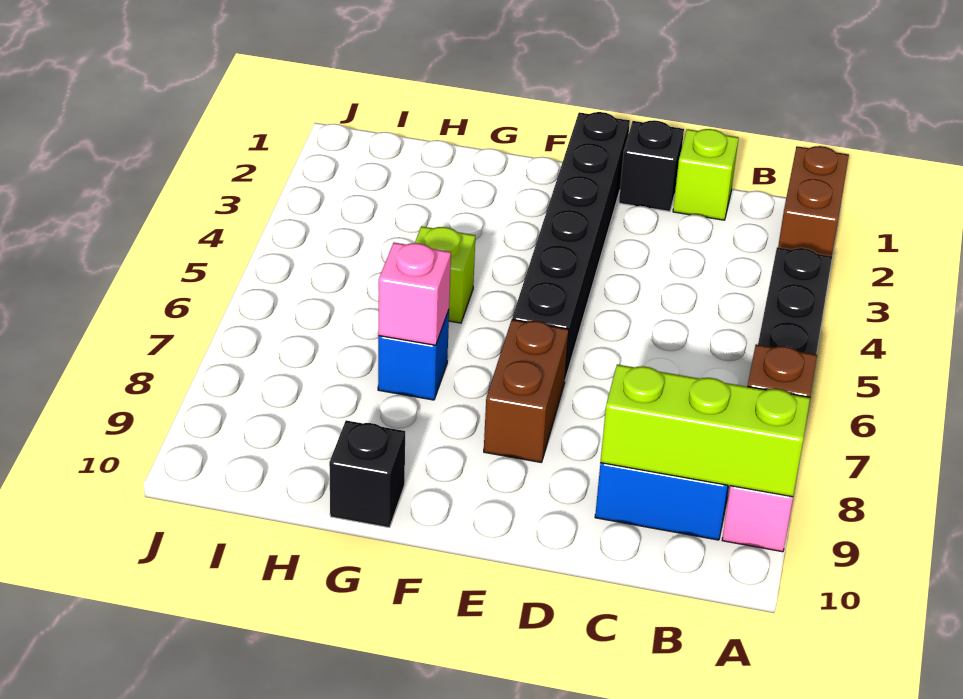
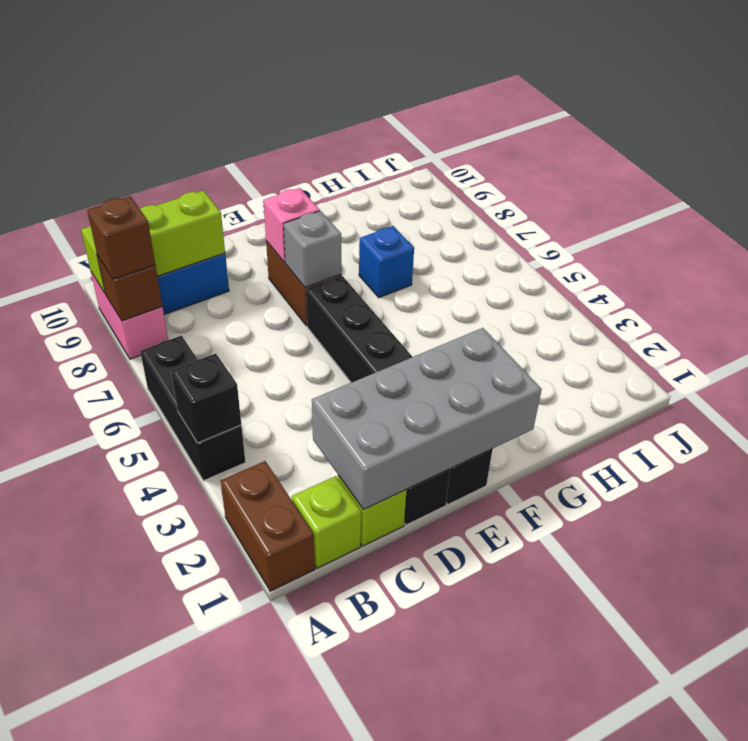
none -> brown 1x1 brick [87,196,155,279]
none -> grey 2x4 brick [312,328,542,510]
none -> grey 1x1 brick [284,211,341,287]
lime 1x1 brick [415,226,475,323] -> lime 1x1 brick moved to [292,476,361,568]
pink 1x1 brick [378,243,451,345] -> pink 1x1 brick moved to [263,188,320,263]
black 1x1 brick [329,420,405,528] -> black 1x1 brick moved to [171,354,241,443]

